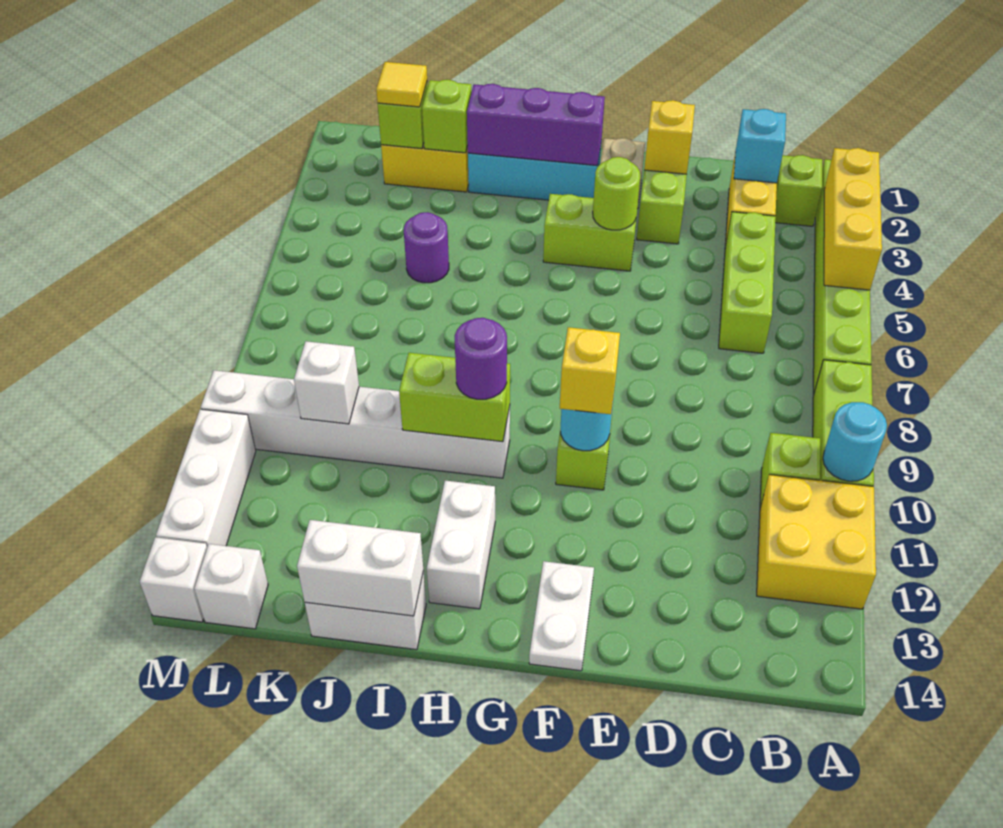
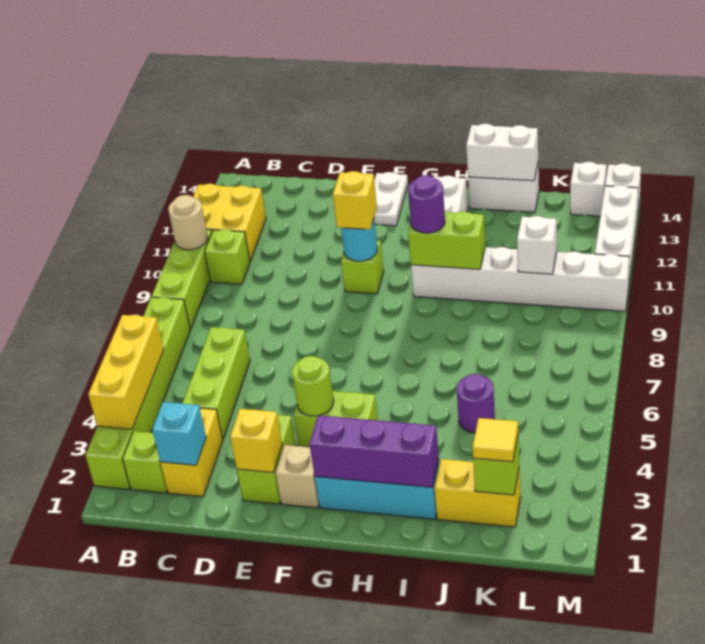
cyan 1x1 round brick [823,402,887,481] -> tan 1x1 round brick [168,195,208,250]
lime 1x1 brick [422,80,472,153] -> none

